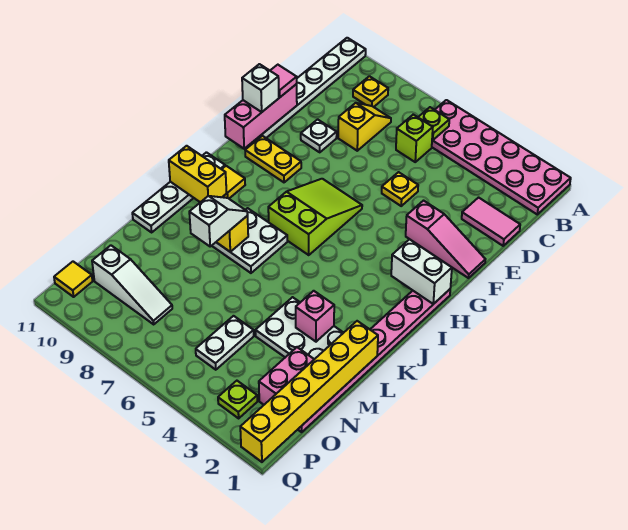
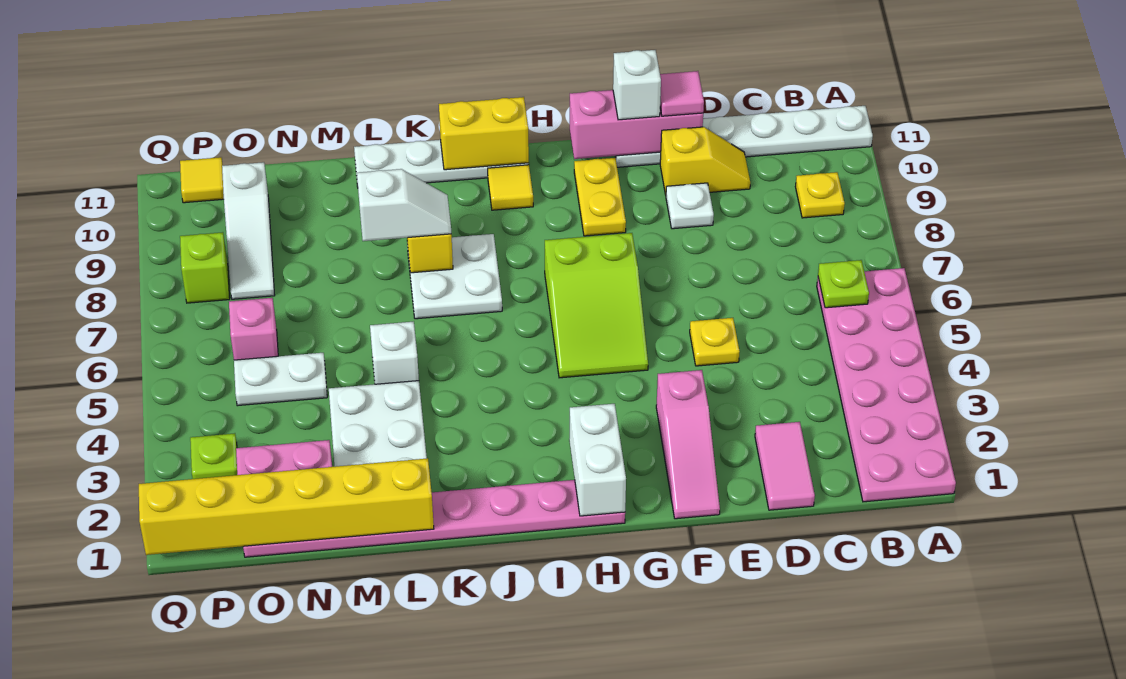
lime 1x1 brick [396,115,433,162] -> lime 1x1 brick moved to [180,232,230,303]
yellow 1x2 slope [338,103,391,151] -> yellow 1x2 slope moved to [660,127,750,195]
lime 2x3 slope [268,179,362,255] -> lime 2x3 slope turned to [545,233,648,378]
yellow 1x2 brick [169,146,227,202] -> yellow 1x2 brick turned to [439,97,529,170]
pink 1x1 brick [296,291,334,342] -> pink 1x1 brick moved to [229,298,278,360]
none -> white 1x1 brick [370,322,419,384]

